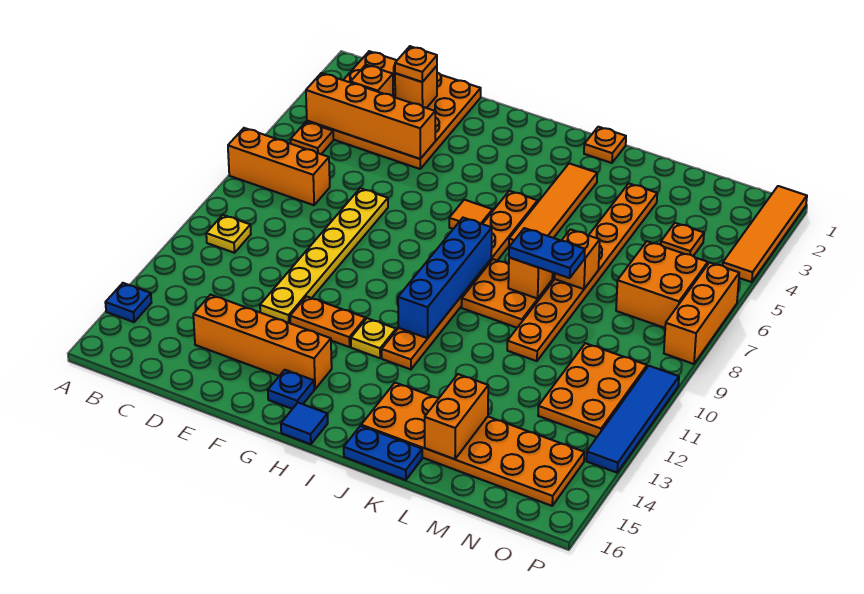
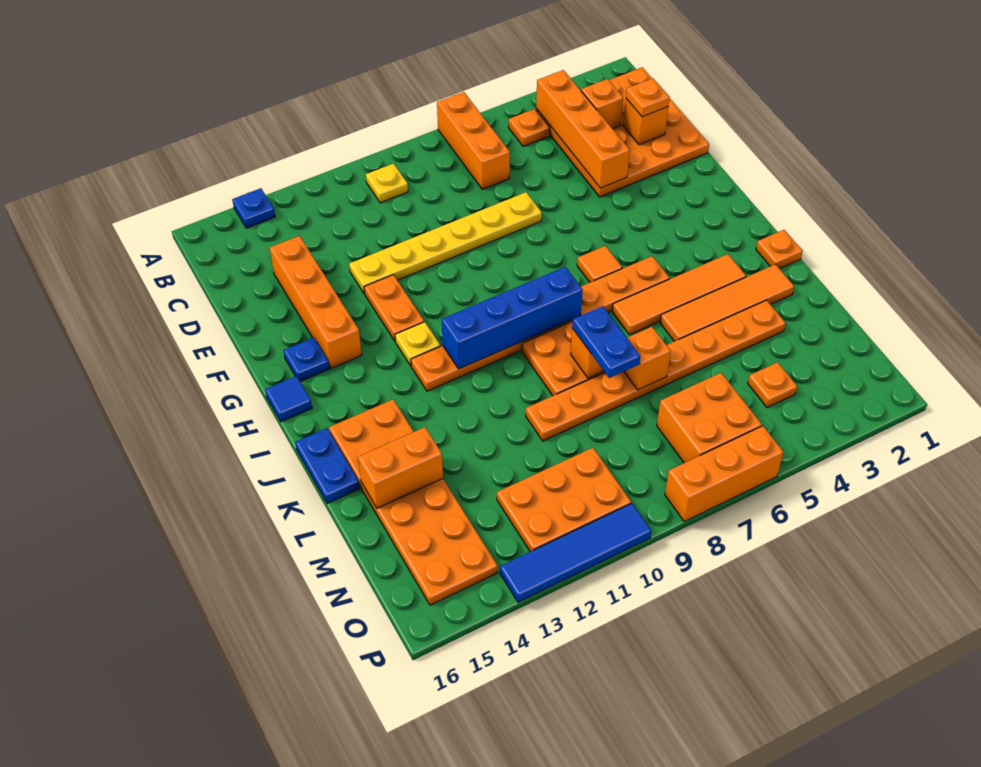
orange 1x4 tile [723,186,807,282] -> orange 1x4 tile moved to [660,264,794,341]

